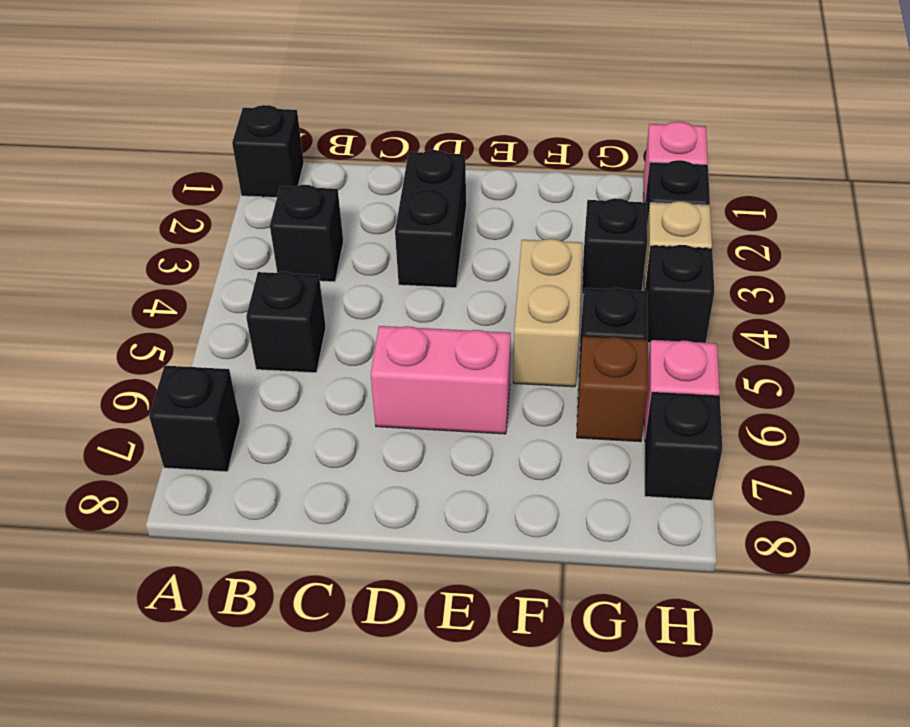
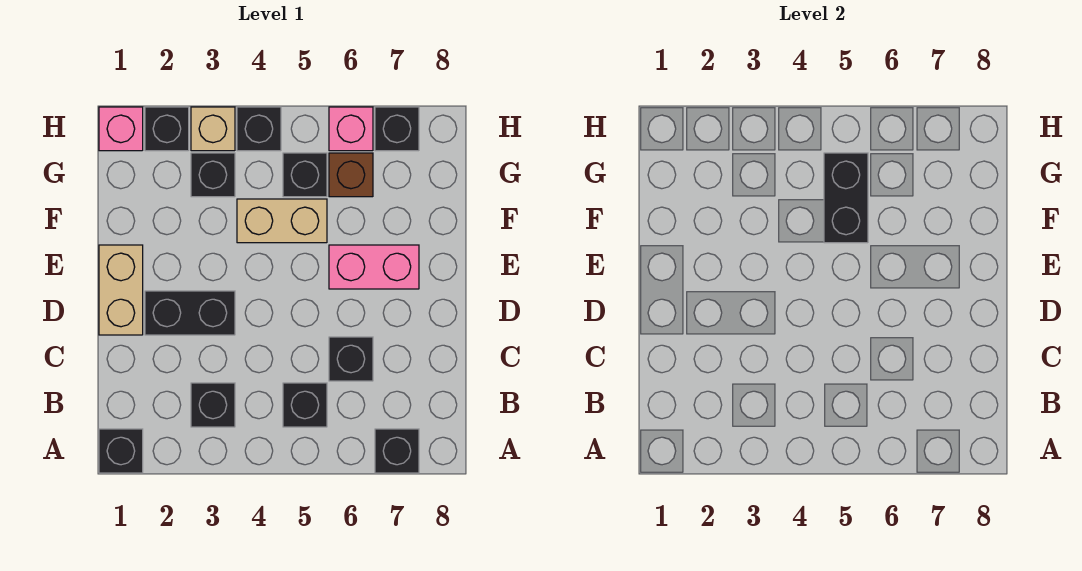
none -> black 1x1 brick [329,337,373,381]
none -> tan 1x2 brick [99,245,143,335]
pink 1x2 brick [371,326,511,434] -> pink 1x2 brick turned to [329,245,419,289]
none -> black 1x2 brick [824,153,868,243]

